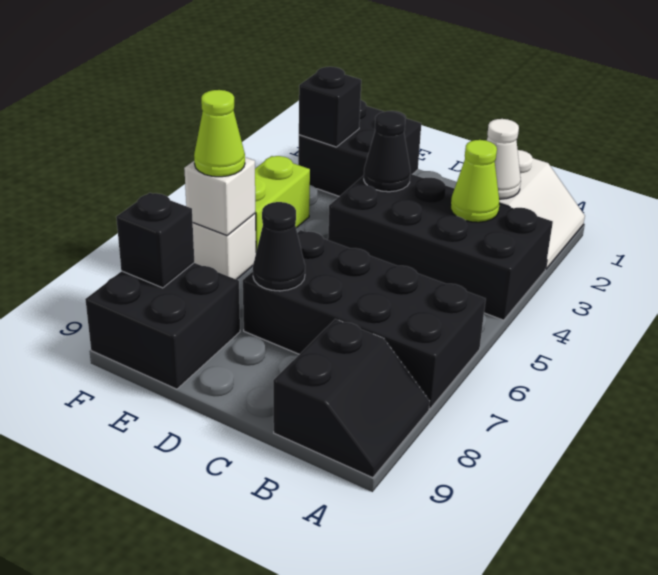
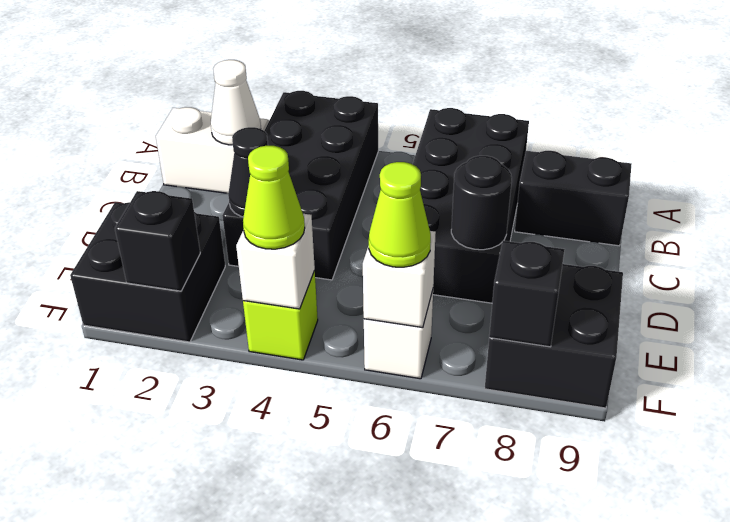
lime 1x1 cone [451,140,499,222] -> lime 1x1 cone moved to [243,146,305,249]
black 1x1 cone [253,202,305,291] -> black 1x1 round brick [451,156,512,250]
lime 1x2 brick [255,156,310,251] -> lime 1x1 brick [243,271,318,360]
none -> white 1x1 brick [236,214,315,309]

